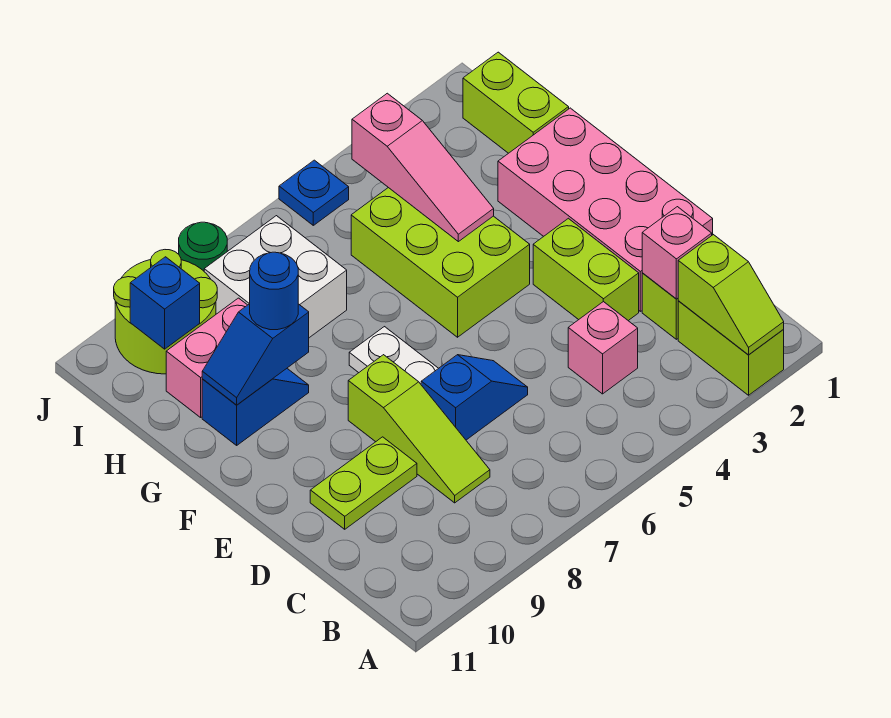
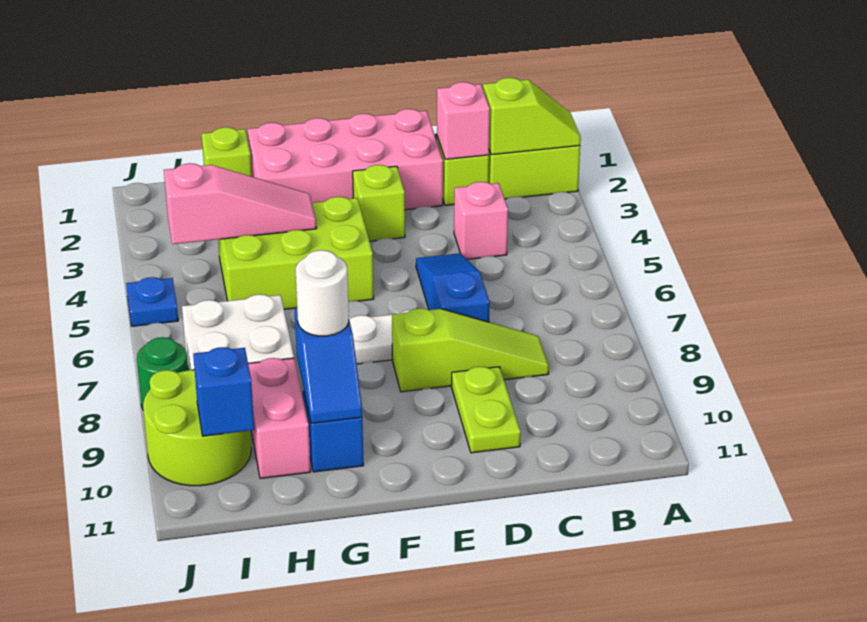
lime 1x2 brick [533,218,639,321] -> lime 1x1 brick [353,165,405,241]
blue 1x2 slope [421,355,528,440] -> blue 1x3 slope [416,253,490,322]
blue 1x1 round brick [250,252,298,330] -> white 1x1 round brick [296,250,349,336]
lime 1x2 brick [463,52,569,153] -> lime 1x1 brick [202,127,252,177]

